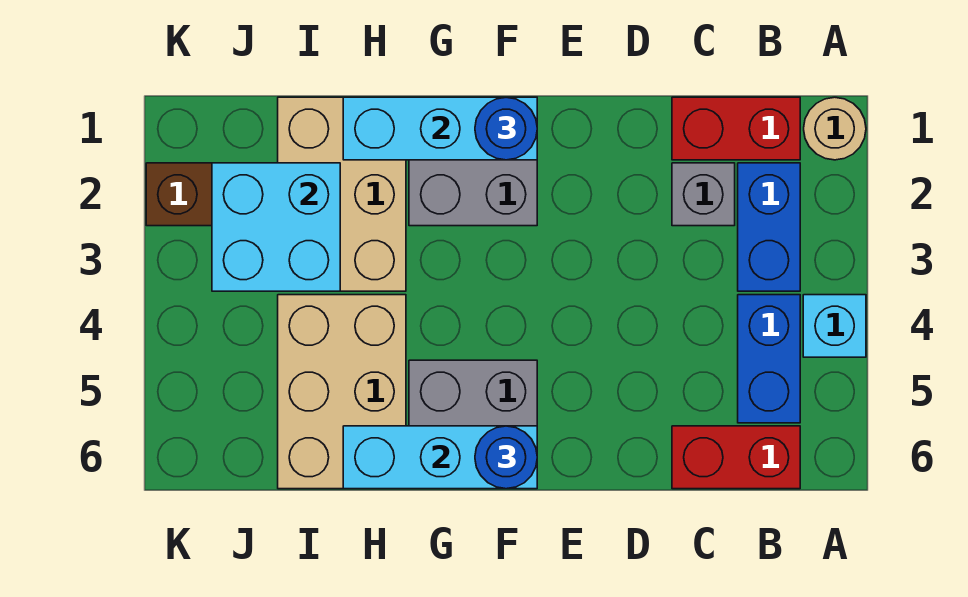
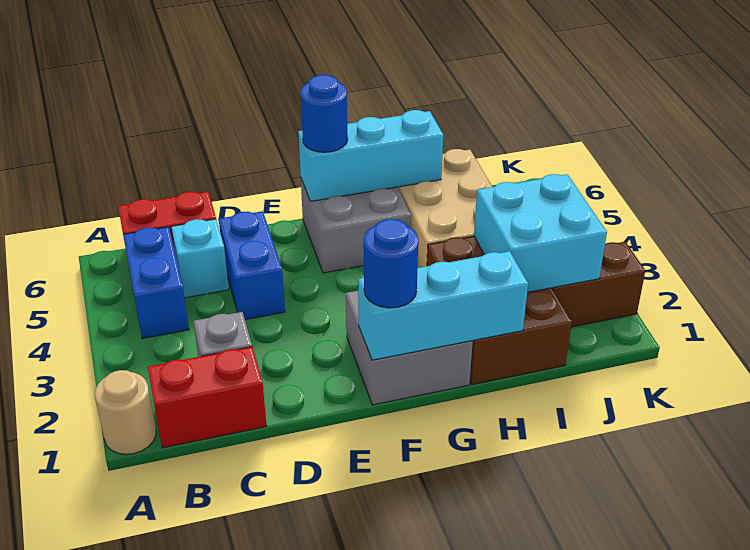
cyan 1x1 brick [803,295,866,357] -> cyan 1x1 brick moved to [171,219,229,298]
blue 1x2 brick [738,163,800,291] -> blue 1x2 brick moved to [219,211,285,319]
tan 2x3 brick [278,97,406,291] -> brown 2x3 brick [427,236,572,385]

